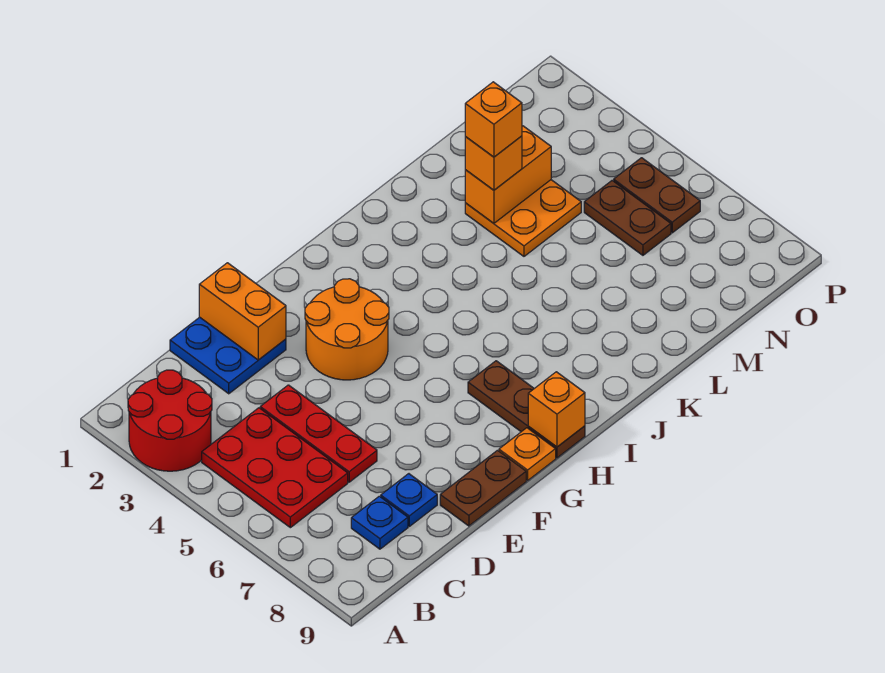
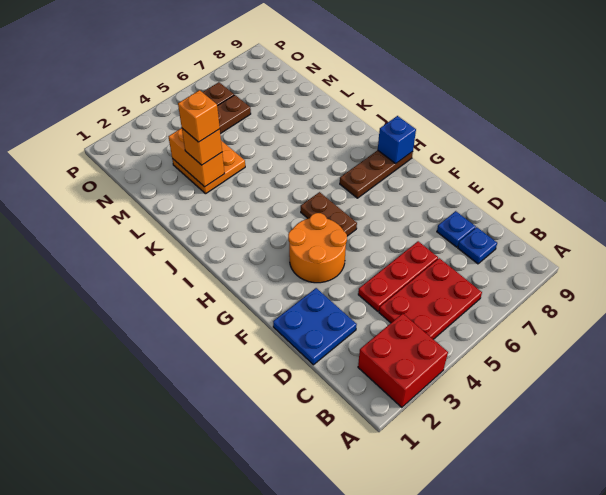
red 2x2 round brick [128,370,212,471] -> red 2x2 brick [358,313,448,407]
orange 1x2 brick [199,263,286,360] -> none
brown 1x2 plate [440,450,526,526] -> brown 1x2 plate moved to [301,192,357,236]
orange 1x1 plate [499,428,556,481] -> none
orange 1x1 brick [528,372,585,447] -> blue 1x1 brick [378,116,416,163]

